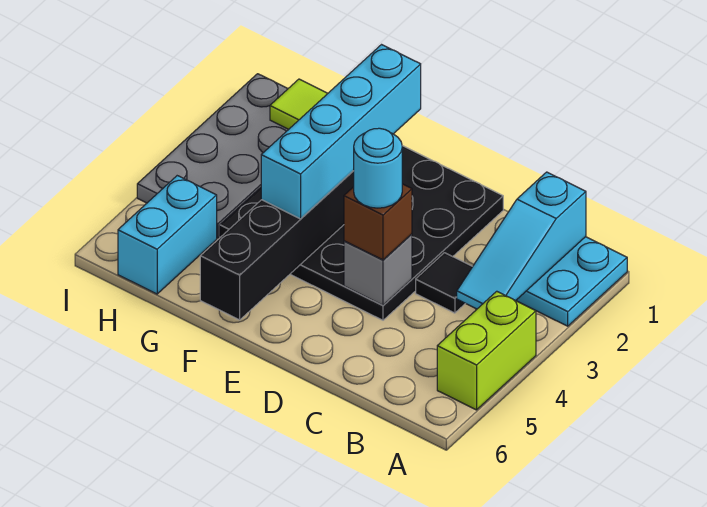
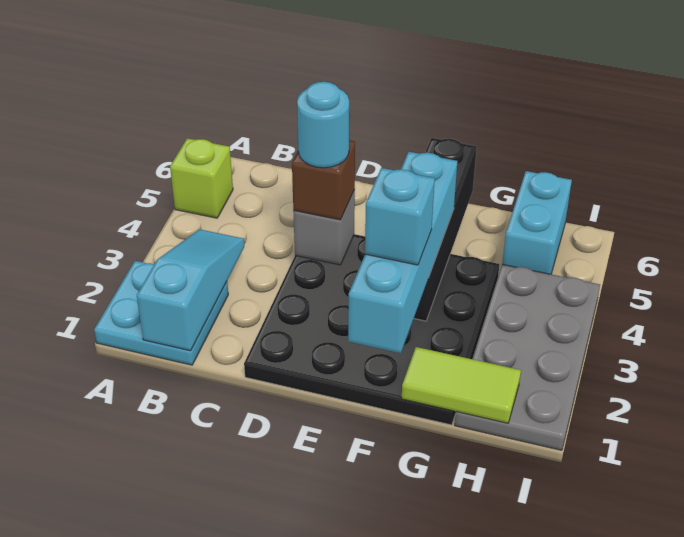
lime 1x2 brick [437,291,536,410] -> lime 1x1 brick [170,138,233,218]
black 1x1 tile [416,253,473,313] -> none
none -> cyan 1x1 brick [365,168,435,265]

